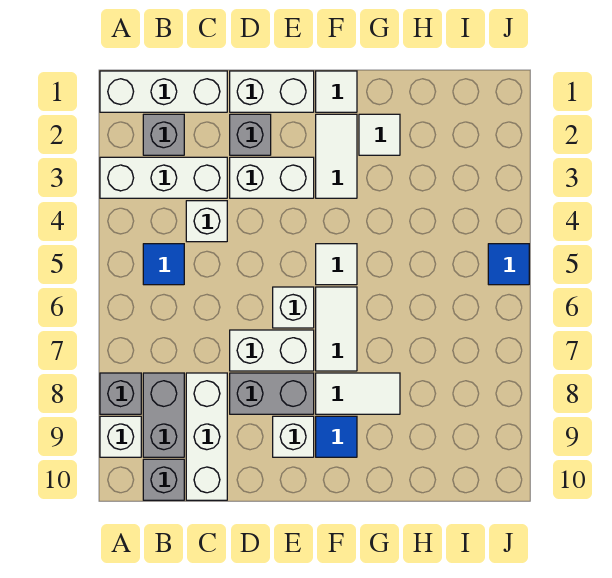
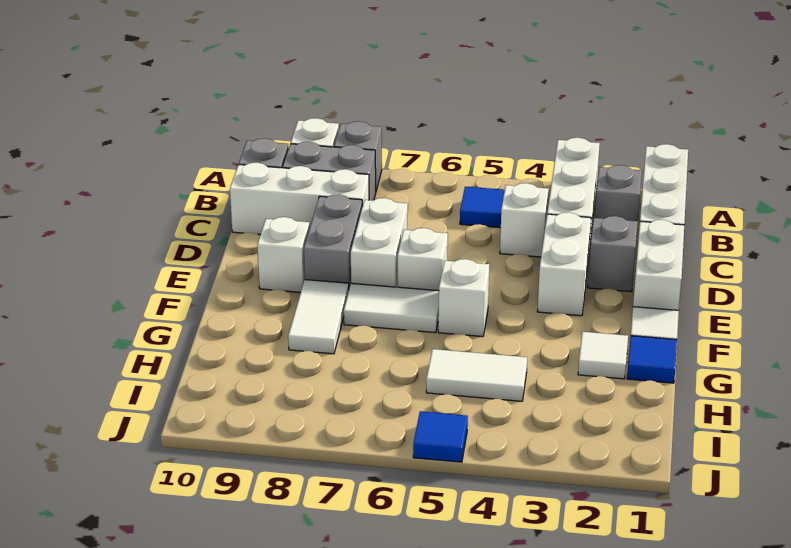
white 1x2 tile [316,114,357,198] -> white 1x2 tile moved to [426,349,527,401]
white 1x1 tile [316,244,357,285] -> white 1x1 brick [438,259,489,337]
blue 1x1 tile [316,416,357,457] -> blue 1x1 tile moved to [627,336,677,383]

